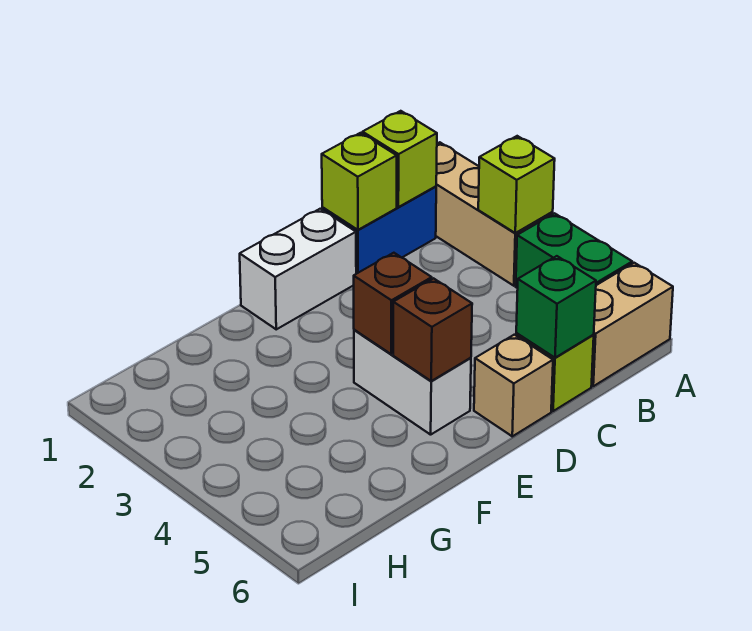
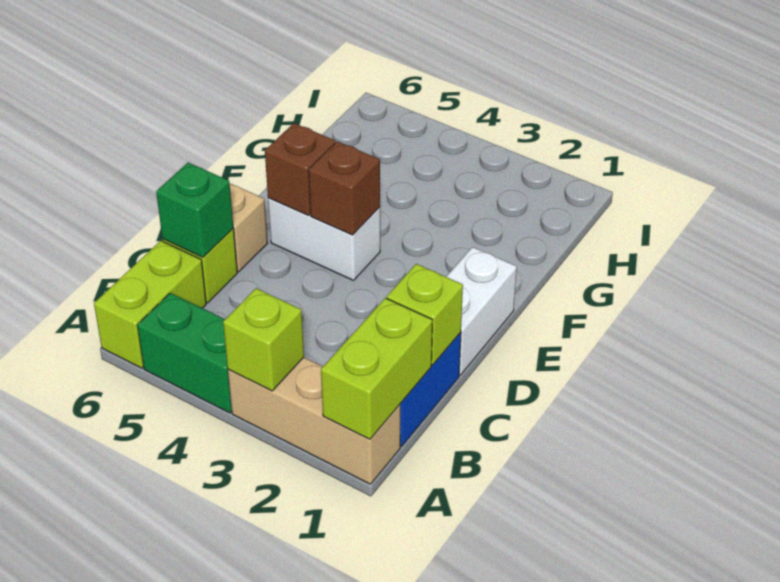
tan 1x2 brick [592,263,673,386] -> lime 1x2 brick [94,241,206,368]
lime 1x1 brick [363,111,437,207] -> lime 1x2 brick [321,298,432,439]

